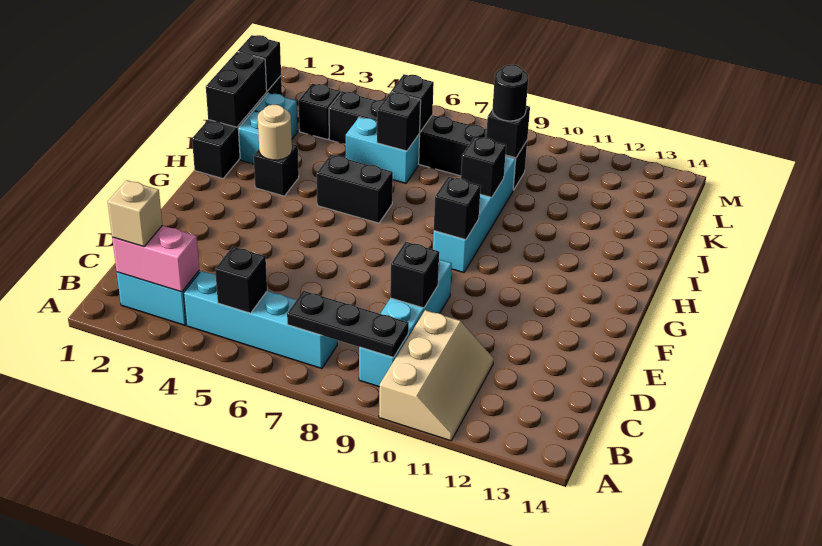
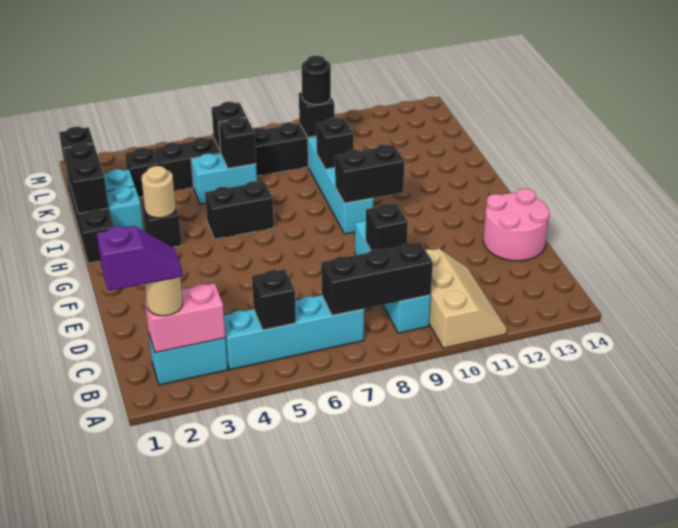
none -> purple 1x2 slope [97,226,183,291]
tan 1x1 brick [108,180,162,247] -> tan 1x1 round brick [145,277,183,316]
black 1x3 plate [287,291,409,357] -> black 1x3 brick [321,242,433,315]
none -> pink 2x2 round brick [483,189,550,261]
black 1x1 brick [434,177,481,240] -> black 1x2 brick [335,145,404,203]

